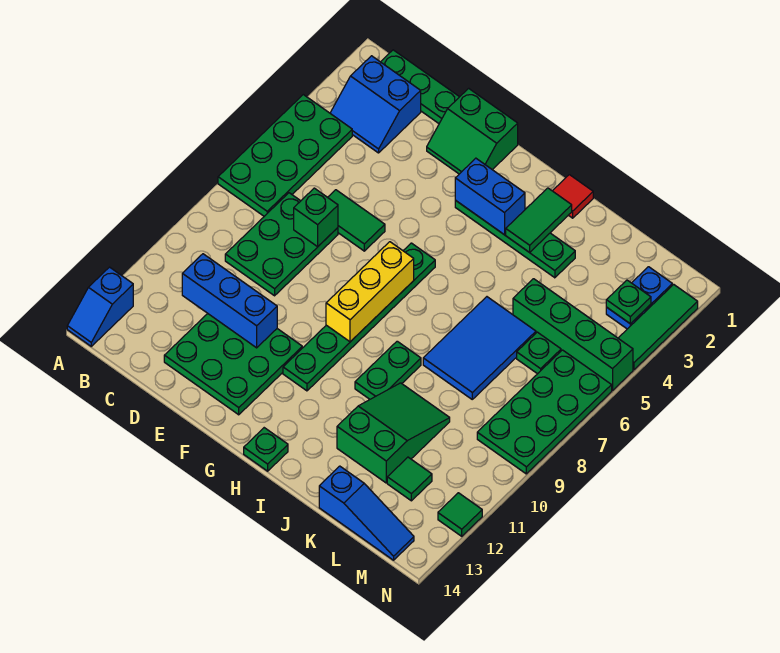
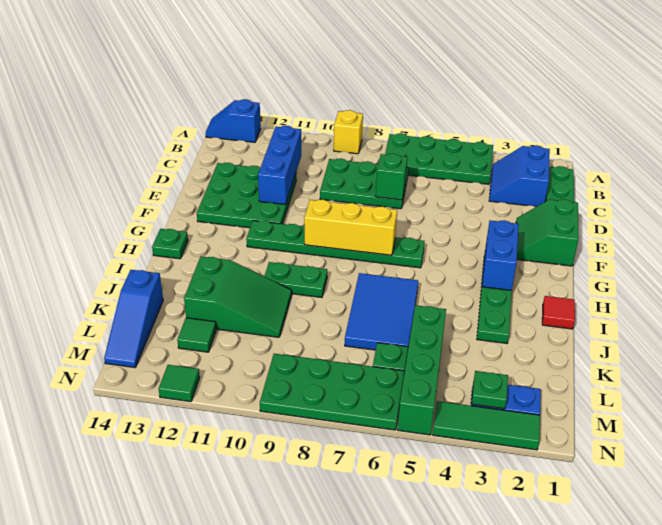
none -> yellow 1x1 brick [334,110,363,154]
green 1x2 tile [328,190,385,251] -> none
green 1x2 tile [506,188,572,253] -> none
blue 2x3 tile [423,297,536,399] -> blue 2x3 tile turned to [345,273,418,350]

